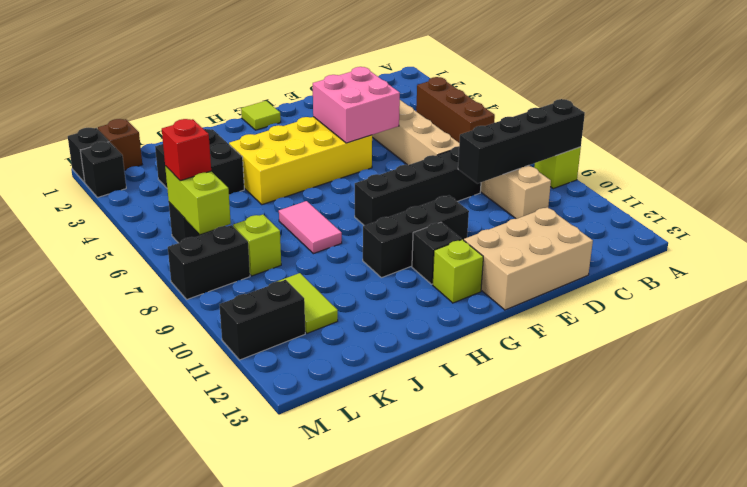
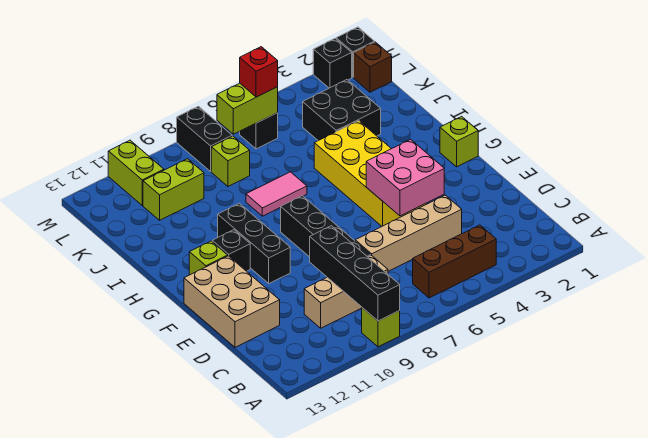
lime 1x1 tile [241,101,281,130] -> lime 1x1 brick [440,117,478,167]
lime 1x2 tile [279,273,338,333] -> lime 1x2 brick [143,159,204,220]
black 1x2 brick [219,280,305,360] -> lime 1x2 brick [108,140,164,205]

